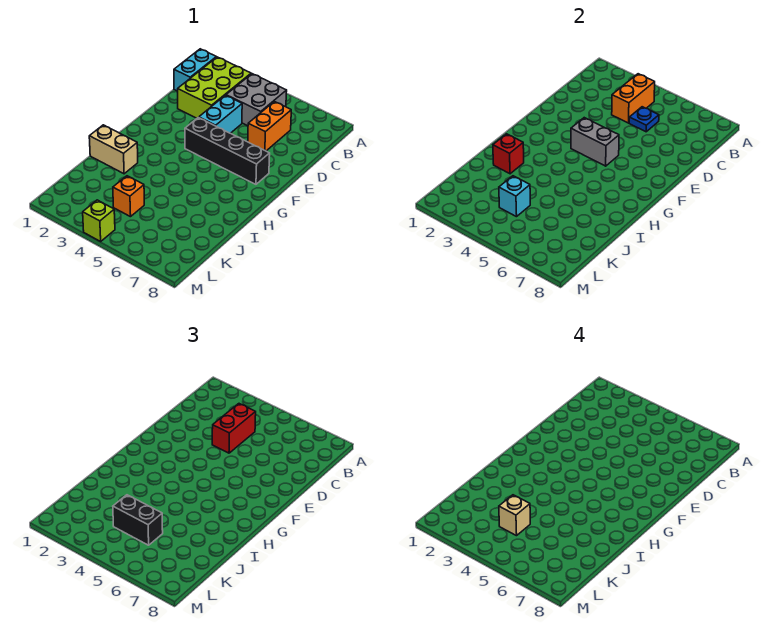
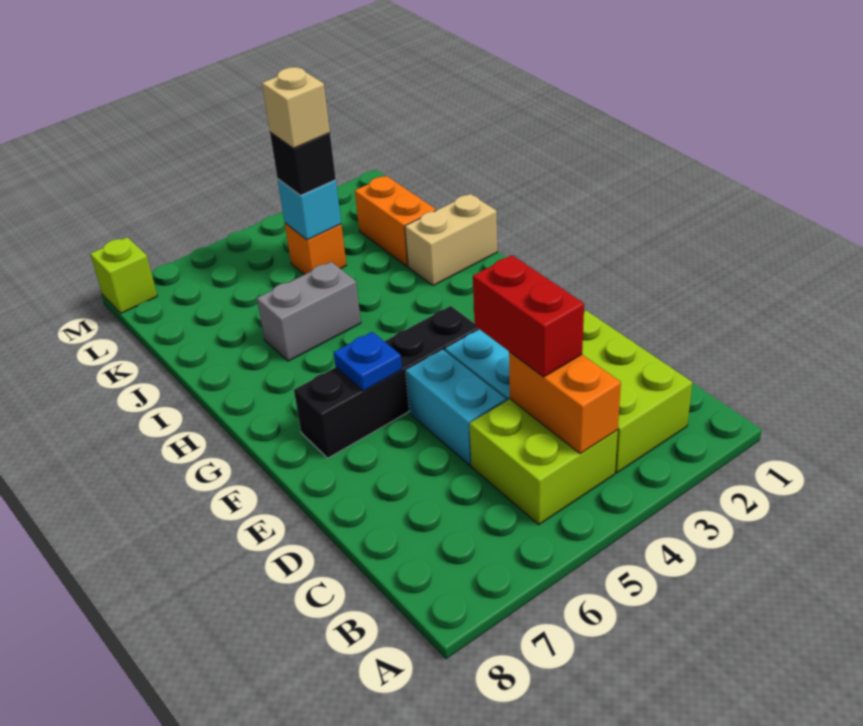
cyan 1x2 brick [174,49,216,91] -> cyan 1x2 brick moved to [406,350,506,465]
grey 2x2 brick [226,74,287,126] -> lime 2x2 brick [470,399,618,524]
blue 1x1 plate [629,107,659,132] -> blue 1x1 plate moved to [334,332,402,391]
orange 1x2 brick [248,102,291,151] -> orange 1x2 brick moved to [355,176,436,266]
grey 1x2 brick [571,118,619,166] -> grey 1x2 brick moved to [257,262,361,361]
red 1x1 brick [493,134,524,174] -> none
black 1x2 brick [113,495,163,545] -> black 1x1 brick [270,132,336,195]
lime 1x1 brick [83,200,115,241] -> lime 1x1 brick moved to [90,237,157,313]

